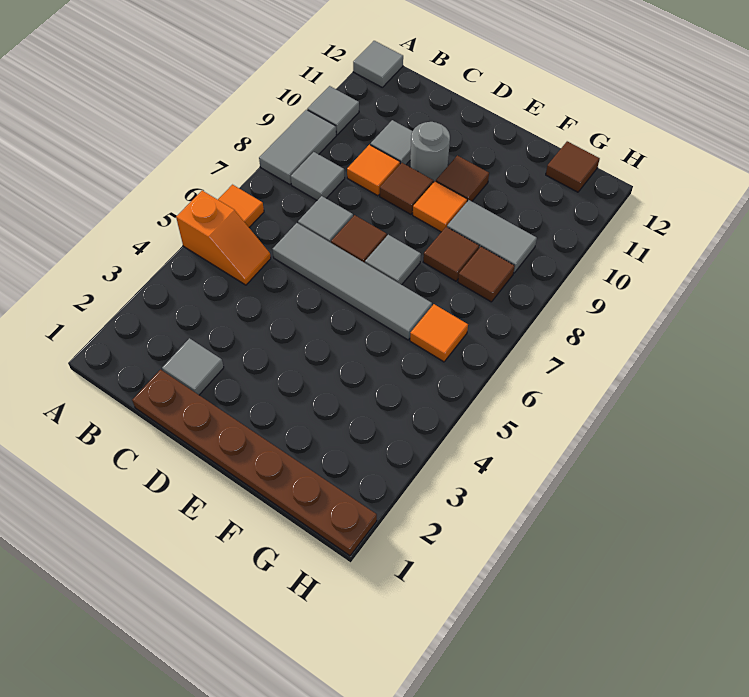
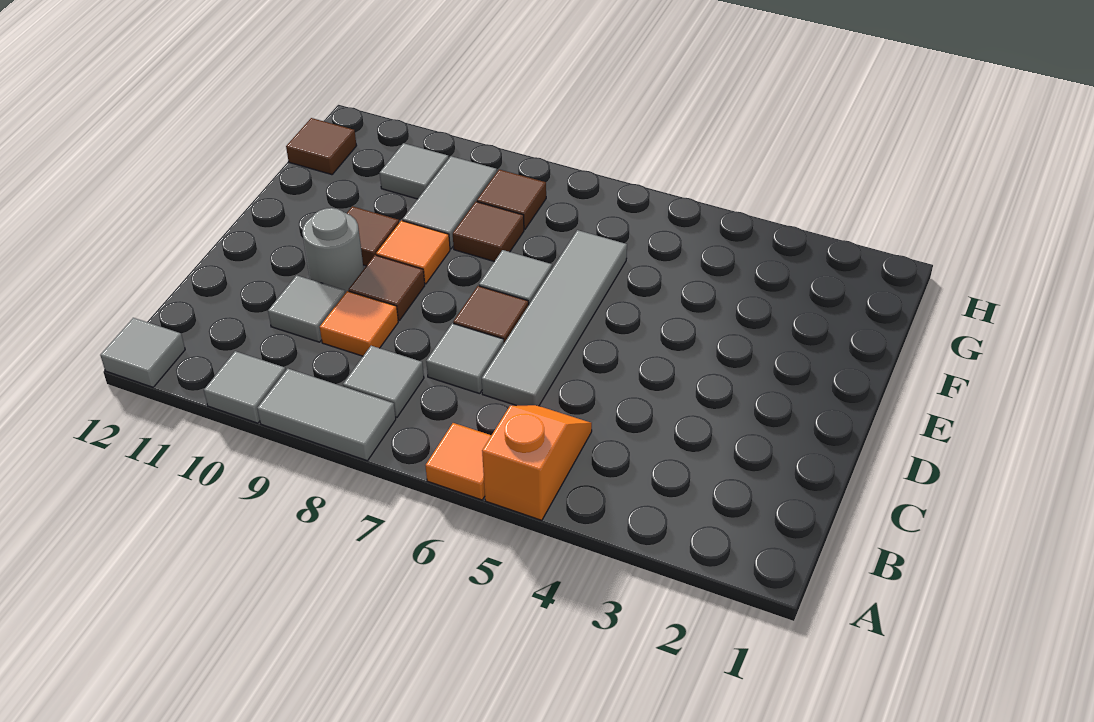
brown 1x6 plate [132,370,377,556] -> none
grey 1x1 tile [162,338,224,395] -> grey 1x1 tile moved to [380,143,449,199]
orange 1x1 tile [410,304,468,362] -> none

